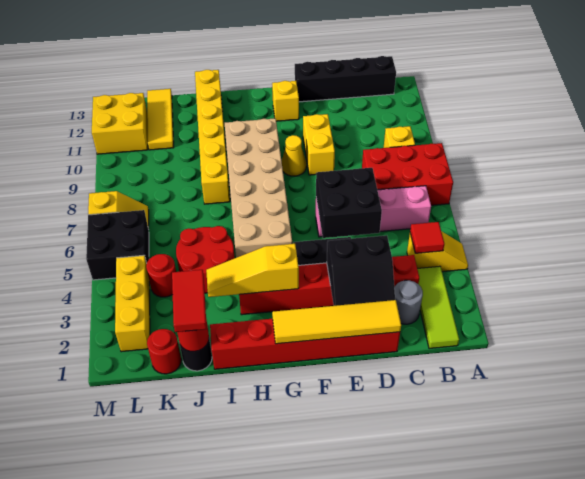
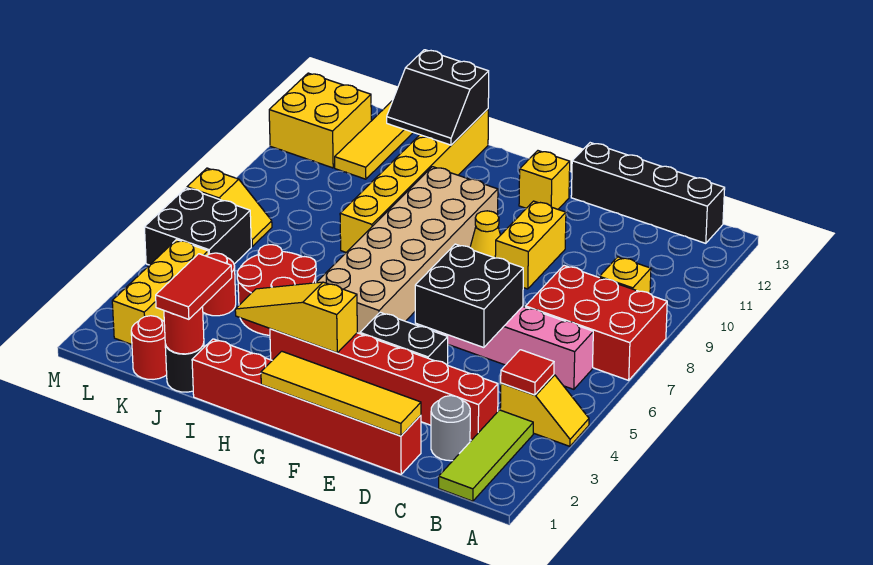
black 2x2 slope [327,235,395,306] -> black 2x2 slope moved to [387,50,489,145]

